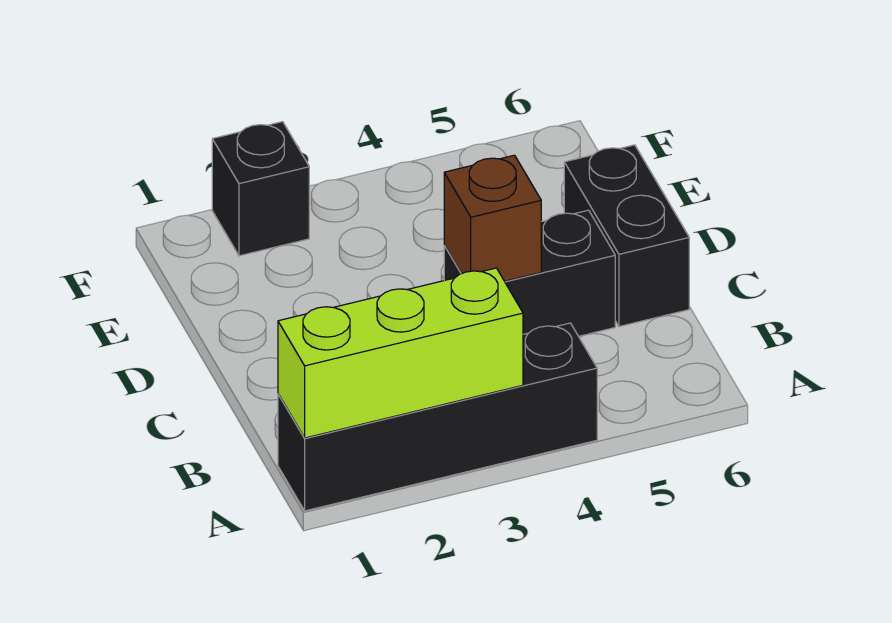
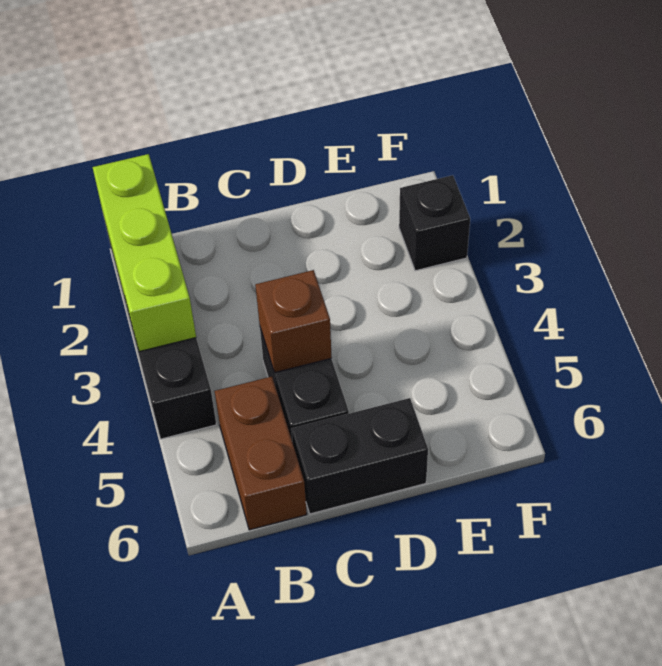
none -> brown 1x2 brick [215,377,307,530]

